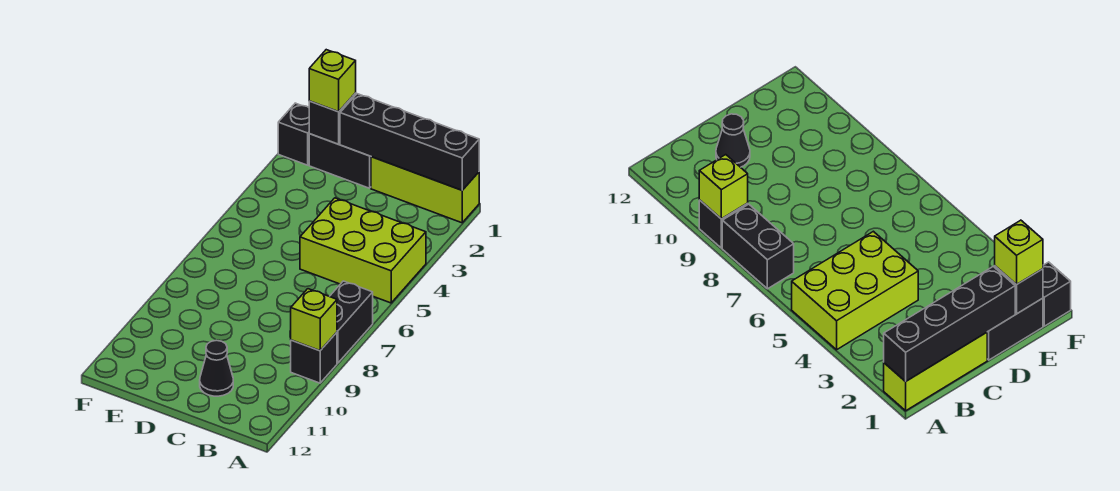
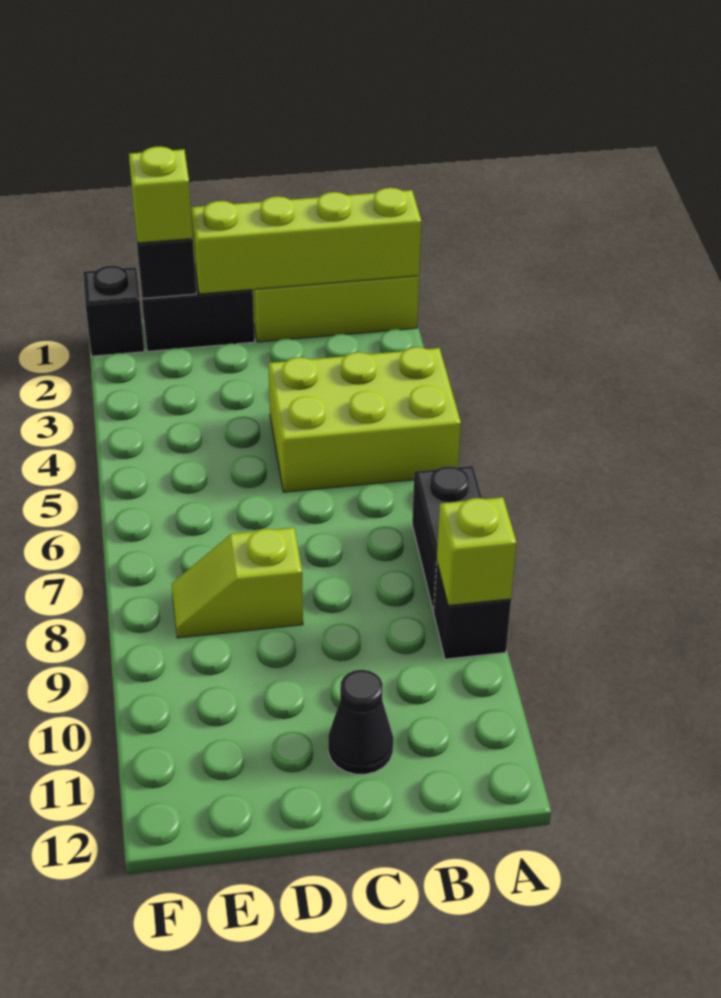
black 1x4 brick [340,94,479,190] -> lime 1x4 brick [191,188,421,294]
none -> lime 1x2 slope [172,528,303,638]

